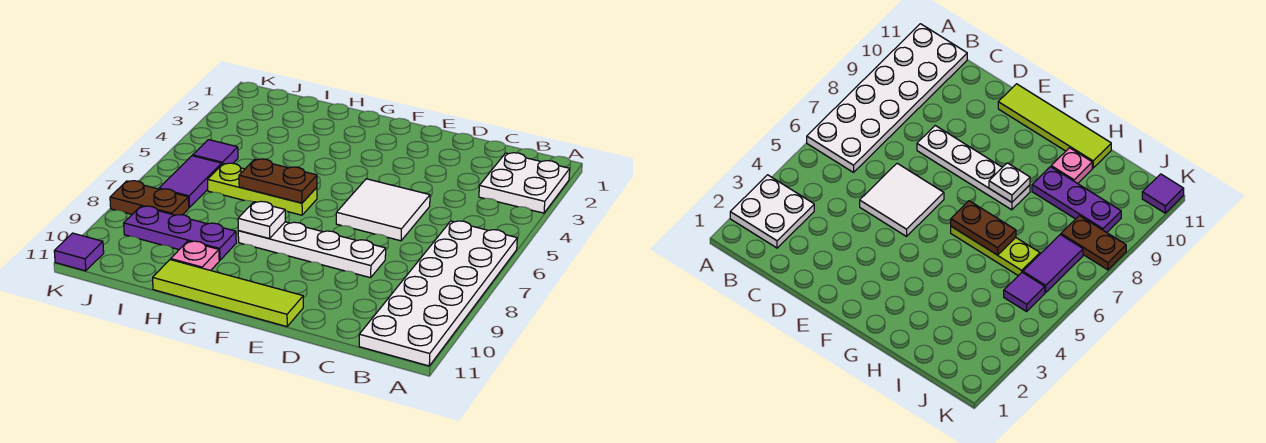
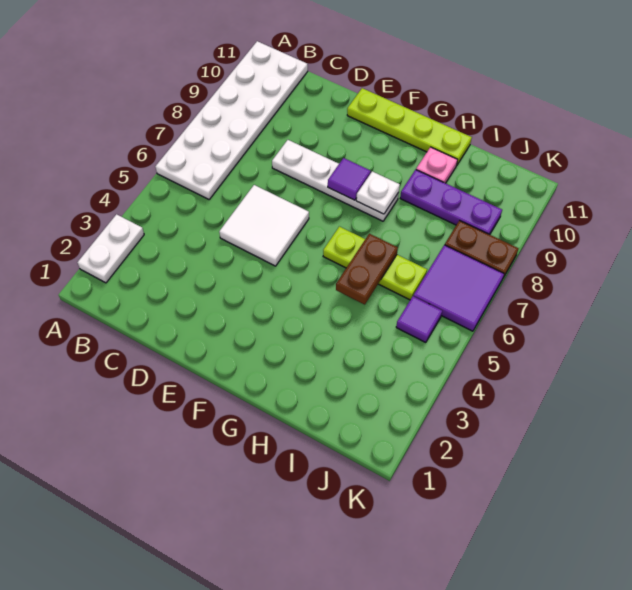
white 2x2 plate [479,153,570,213] -> white 1x2 plate [77,214,144,283]
lime 1x4 tile [153,260,303,327] -> lime 1x4 plate [347,88,472,166]
brown 1x2 plate [239,159,317,203] -> brown 1x2 plate turned to [336,234,398,305]
purple 1x2 tile [159,156,222,208] -> purple 2x2 tile [413,245,504,331]
purple 1x1 tile [54,233,104,271] -> purple 1x1 tile moved to [328,158,371,200]

